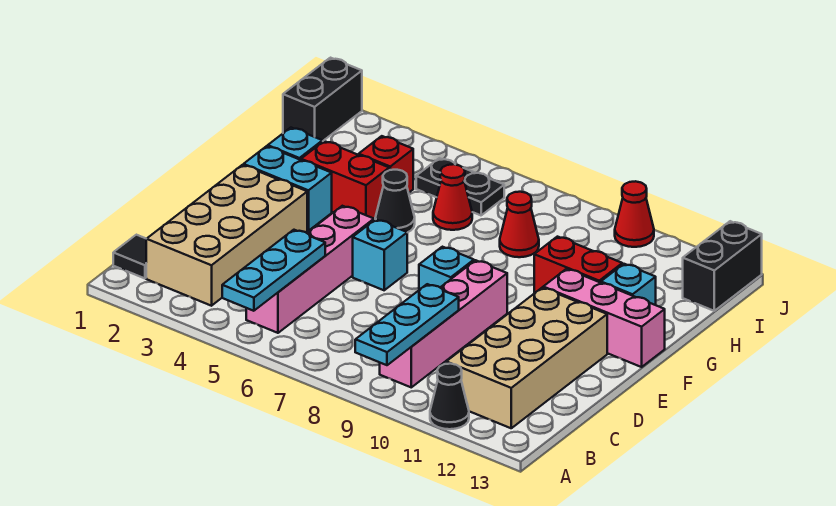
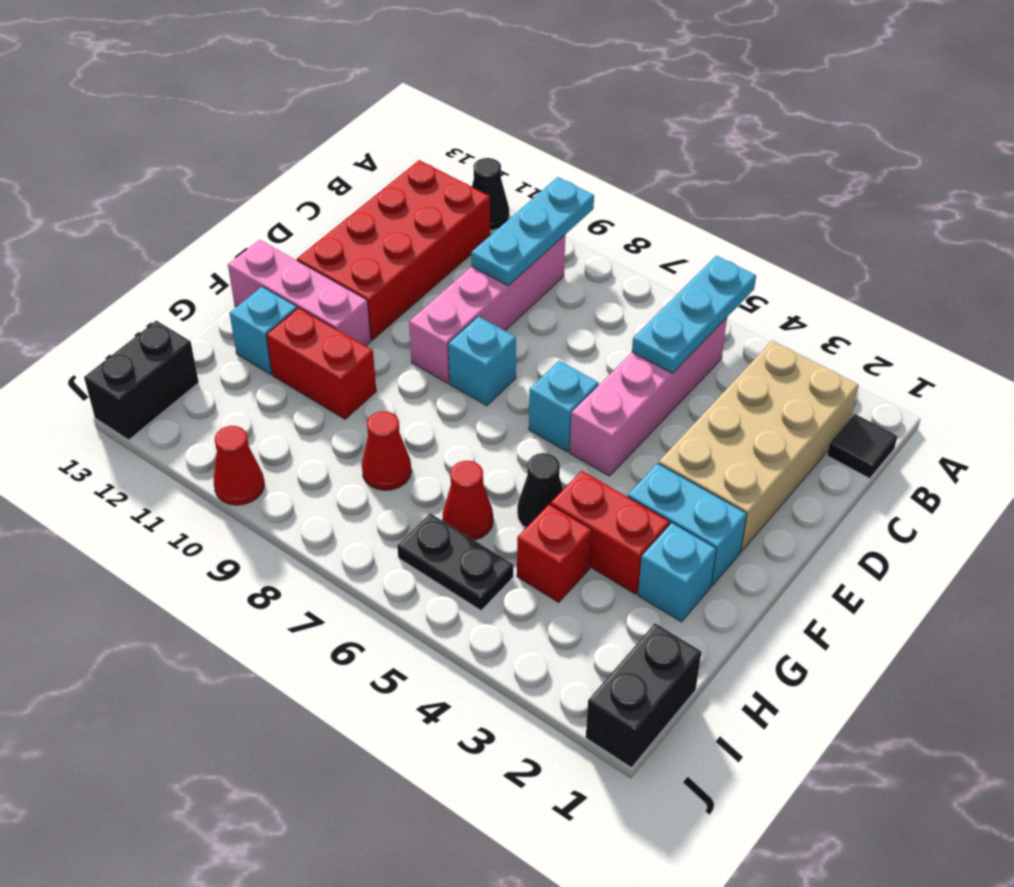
tan 2x4 brick [446,288,607,428] -> red 2x4 brick [297,160,490,340]

